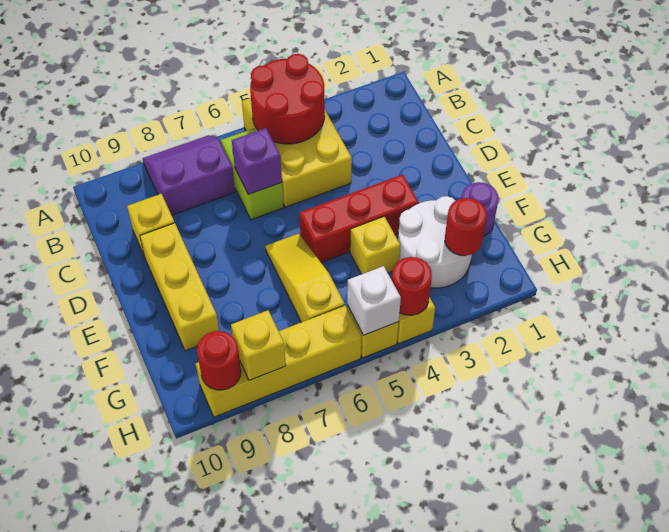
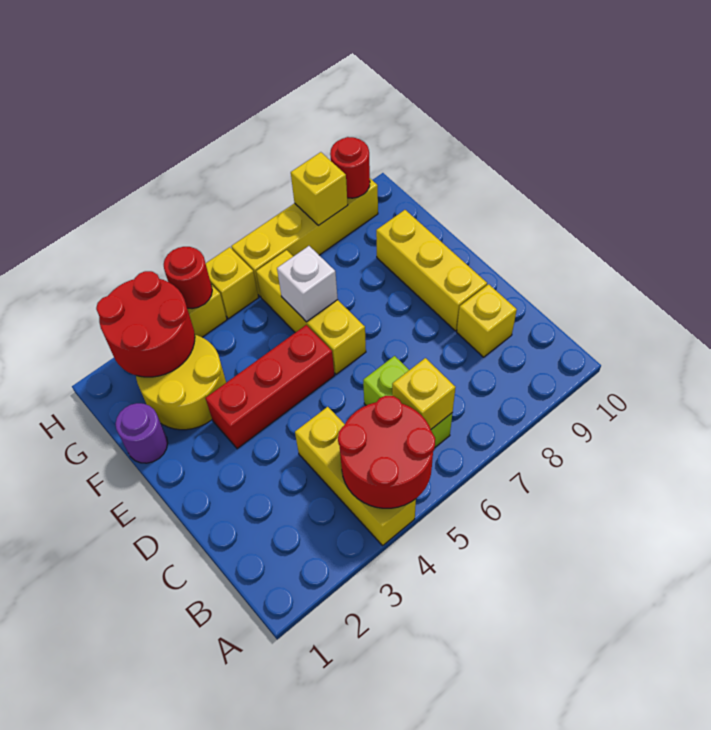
yellow 2x3 brick [242,98,352,207] -> yellow 1x3 brick [295,407,416,545]
purple 2x2 slope [143,135,235,215] -> none
purple 1x1 brick [232,128,282,194] -> none
yellow 1x3 slope [265,234,345,322] -> yellow 1x3 brick [256,250,366,374]
white 2x2 round brick [398,196,472,288] -> yellow 2x2 round brick [136,335,226,430]
yellow 1x1 brick [350,217,400,274] -> yellow 1x1 brick moved to [392,358,455,429]
red 1x1 round brick [445,198,487,256] -> red 2x2 round brick [96,271,195,377]
white 1x1 brick [347,266,401,335] -> white 1x1 brick moved to [277,246,338,322]

